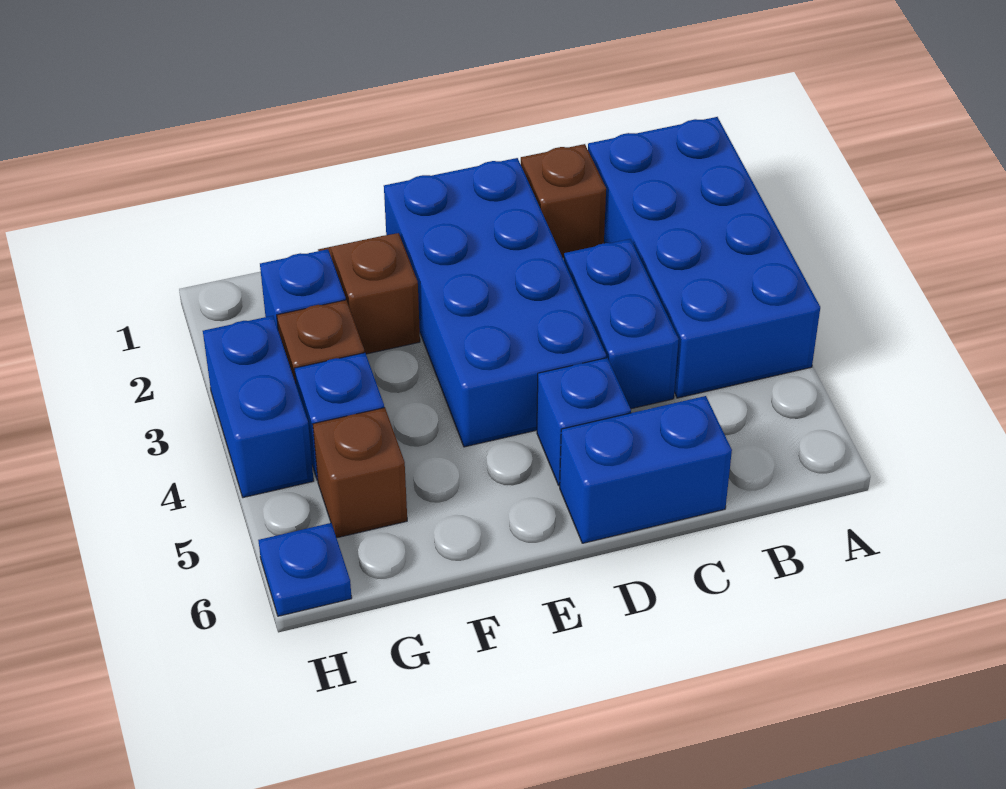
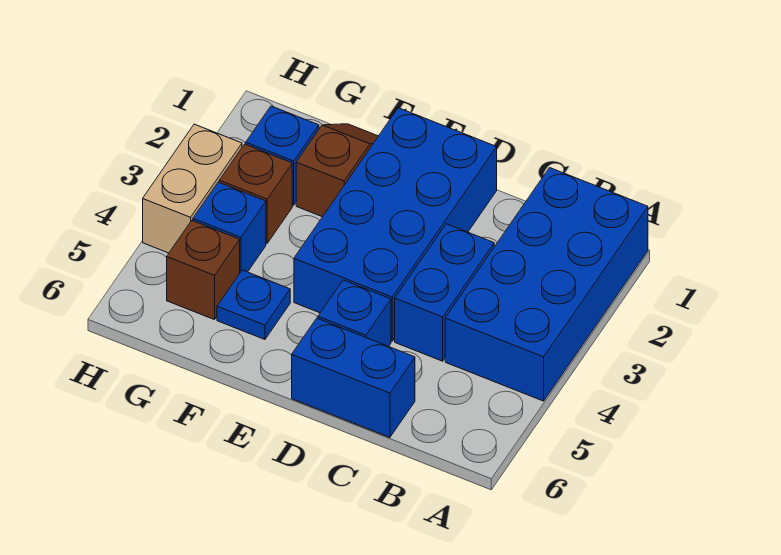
brown 1x1 brick [521,144,606,258] -> none
blue 1x2 brick [203,316,314,498] -> tan 1x2 brick [143,124,242,253]
blue 1x1 plate [258,523,352,616] -> blue 1x1 plate moved to [217,270,290,339]

